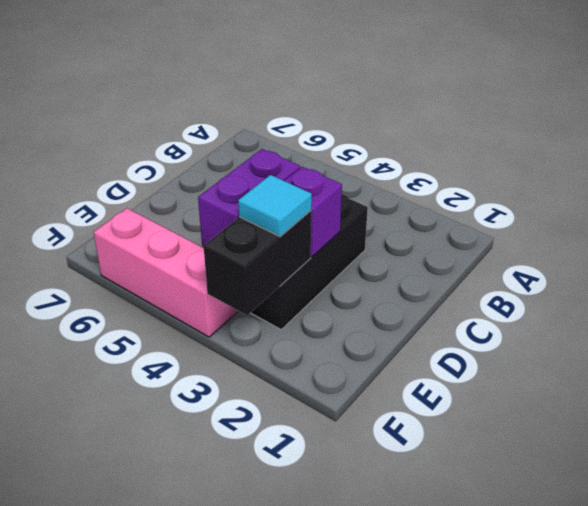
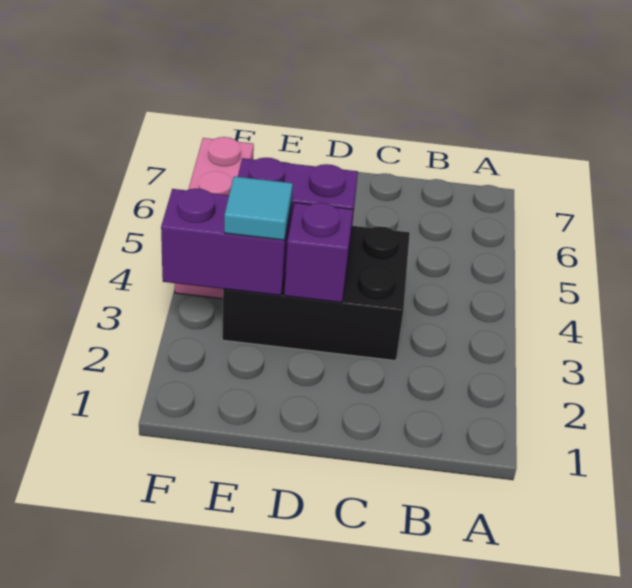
black 1x2 brick [204,211,311,315] -> purple 1x2 brick [161,189,291,295]

